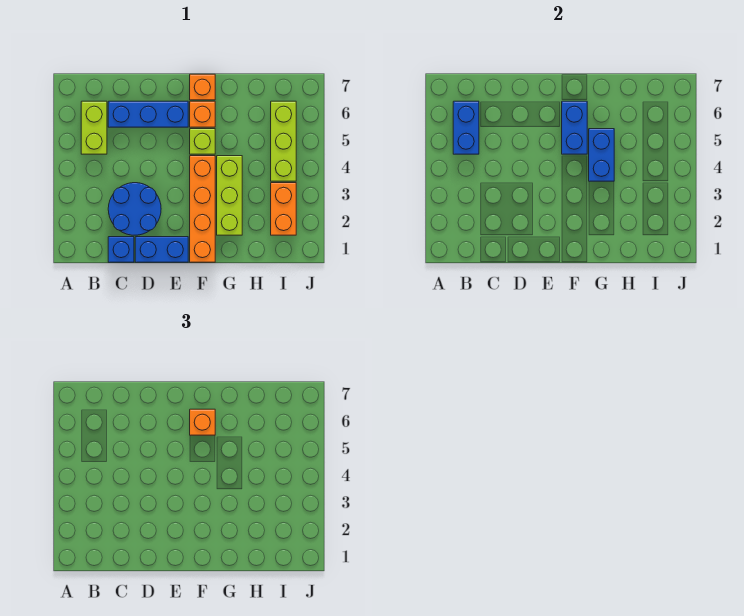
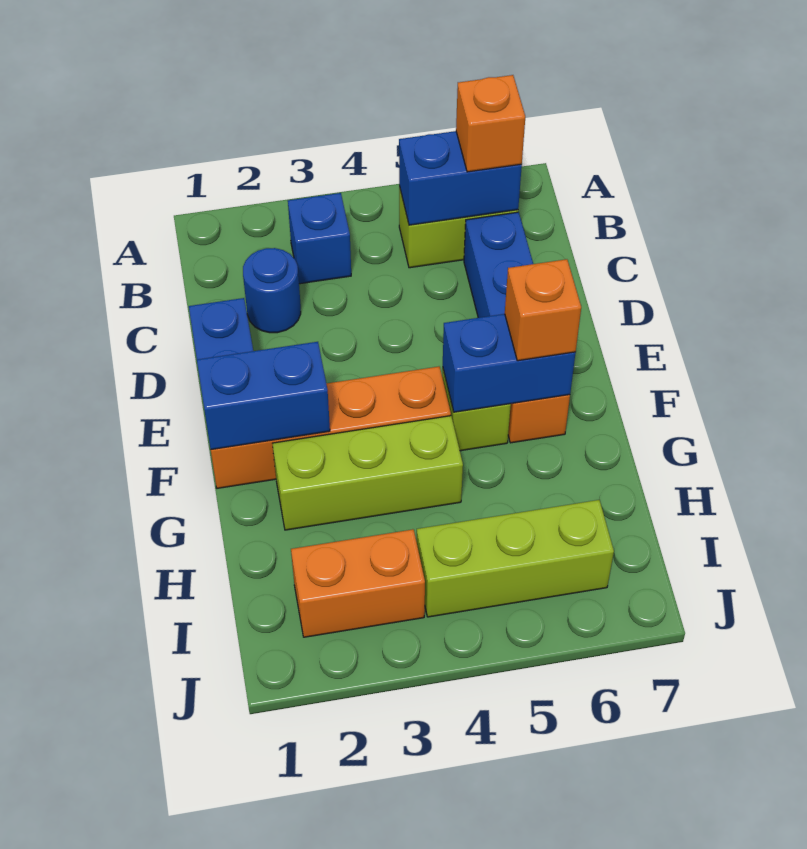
blue 1x1 brick [108,237,134,262] -> blue 1x1 brick moved to [288,193,351,284]
blue 2x2 round brick [108,183,161,235] -> blue 1x1 round brick [243,248,301,333]
orange 1x1 brick [190,74,215,100] -> orange 1x1 brick moved to [456,75,525,172]
blue 1x2 brick [589,129,614,181] -> blue 1x2 brick moved to [197,342,330,449]

